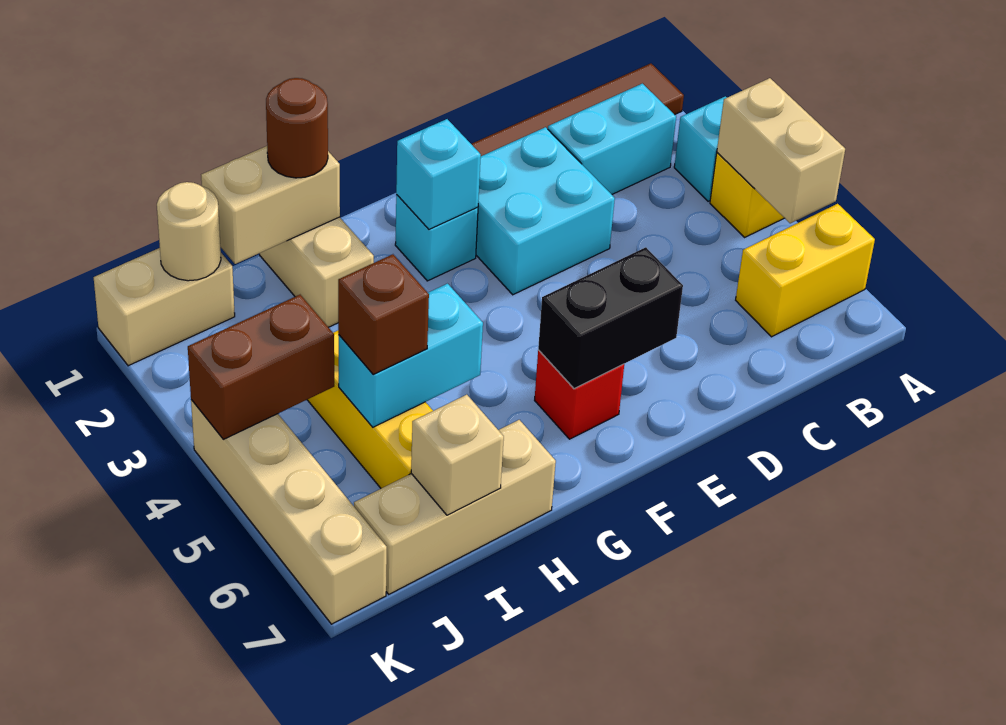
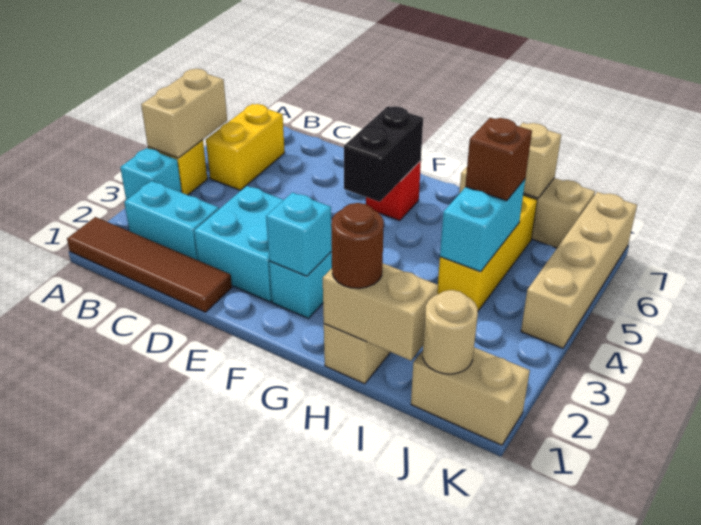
yellow 1x2 brick [736,204,875,337] -> yellow 1x2 brick turned to [206,104,285,190]
black 1x2 brick [538,247,683,389] -> black 1x2 brick turned to [344,106,423,202]
cyan 1x2 brick [338,284,483,427] -> cyan 1x2 brick turned to [440,179,525,272]
brown 1x2 brick [188,295,334,439] -> none

